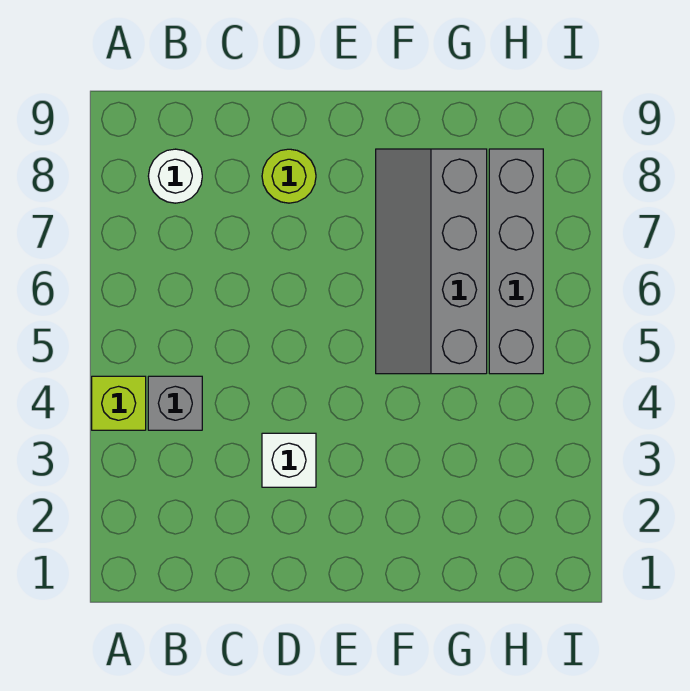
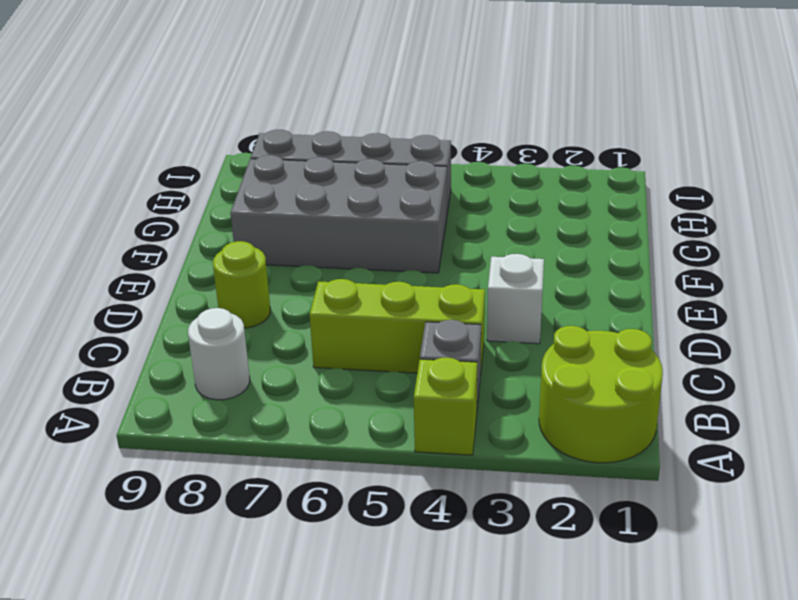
none -> lime 2x2 round brick [539,326,663,463]
none -> lime 1x3 brick [310,279,485,376]
grey 2x4 slope [376,149,487,374] -> grey 2x4 brick [231,155,447,273]

